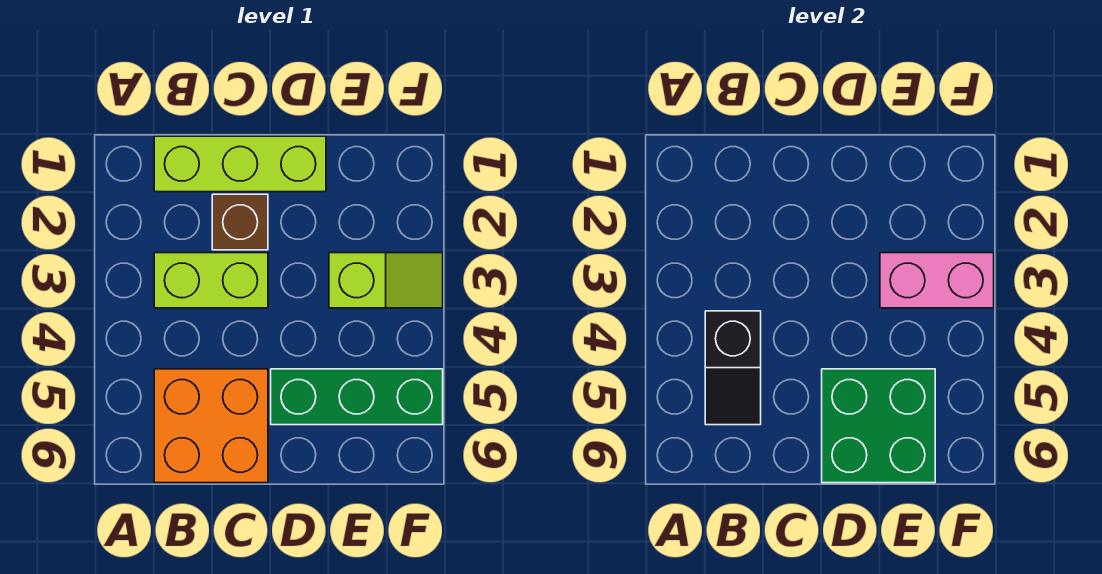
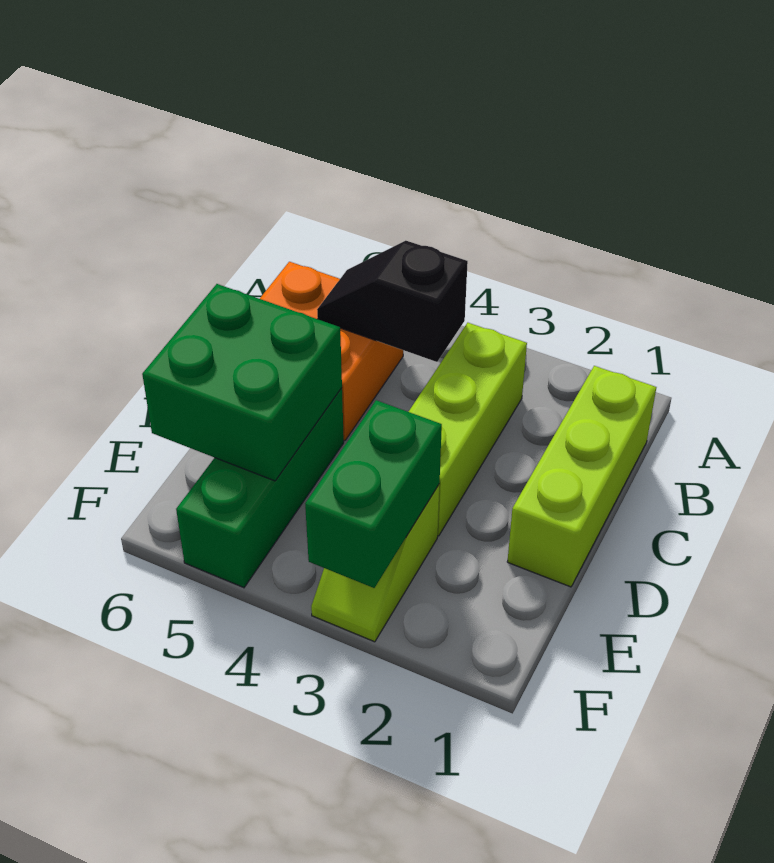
lime 1x2 brick [154,253,268,308] -> lime 1x3 brick [409,323,527,536]
brown 1x1 brick [212,194,268,250] -> none
pink 1x2 brick [880,253,994,308] -> green 1x2 brick [305,400,442,588]

